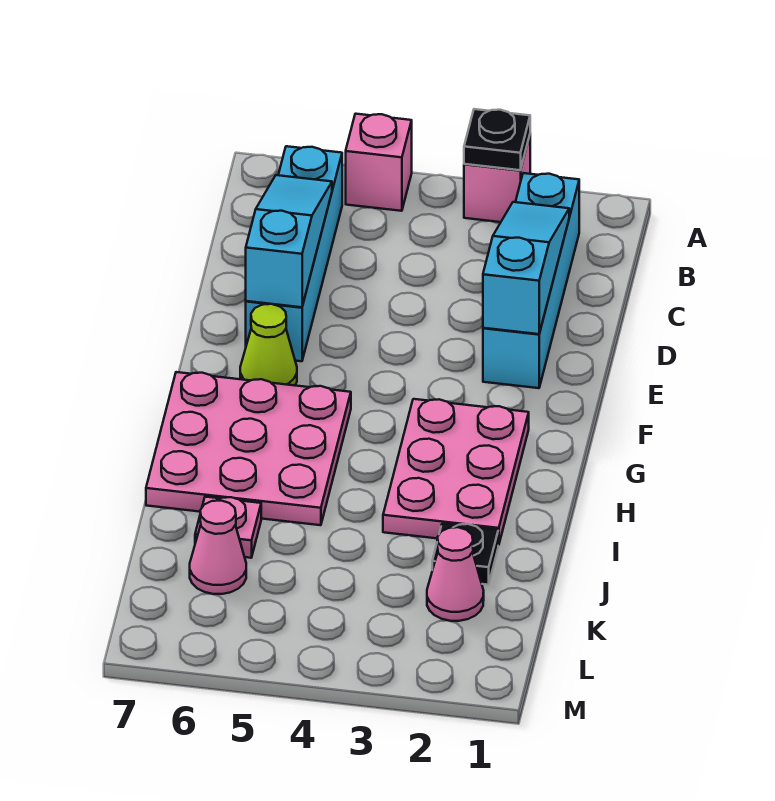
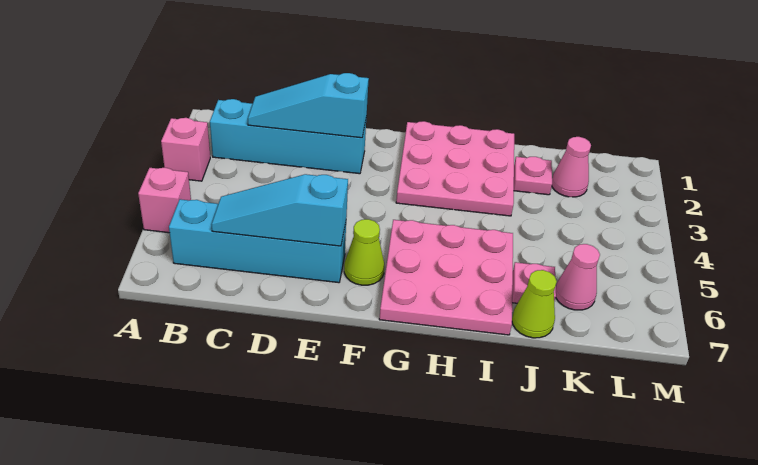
black 1x1 plate [464,109,530,170] -> none
pink 2x3 plate [383,399,529,545] -> pink 3x3 plate [396,121,514,216]
black 1x1 plate [432,524,498,585] -> pink 1x1 plate [514,157,552,195]
none -> lime 1x1 cone [512,270,557,338]

